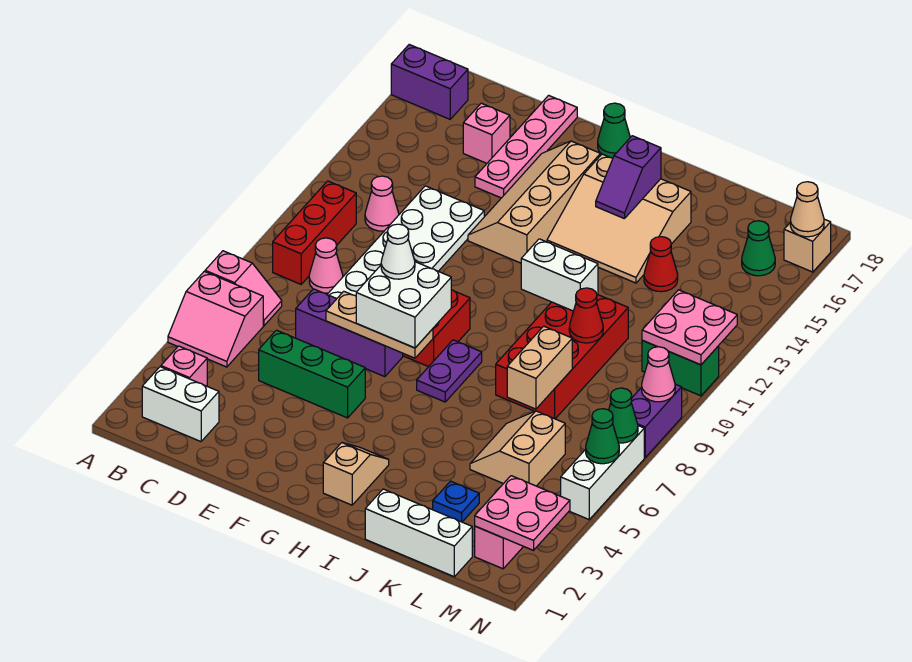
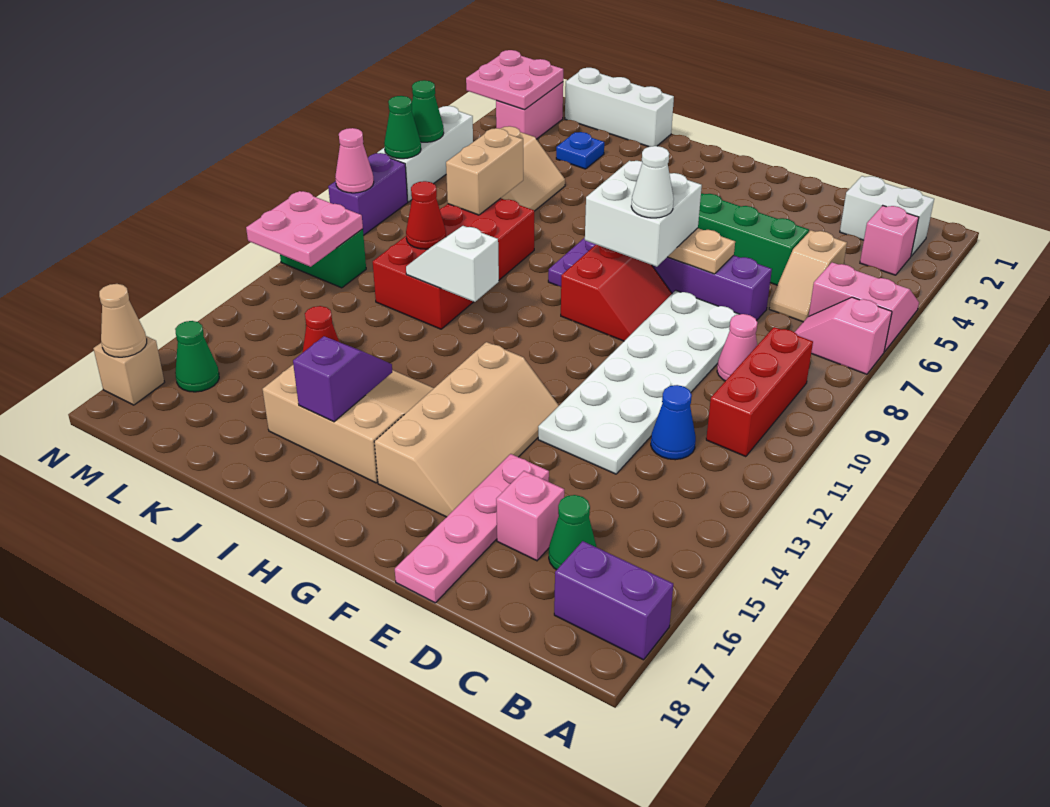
pink 1x1 cone [365,176,399,231] -> blue 1x1 cone [651,385,696,460]
green 1x1 cone [598,103,630,158] -> green 1x1 cone moved to [549,495,596,570]
tan 1x2 slope [323,443,389,505] -> tan 1x2 slope moved to [769,230,847,322]
white 1x2 brick [521,239,598,311] -> white 1x2 slope [406,226,499,302]

